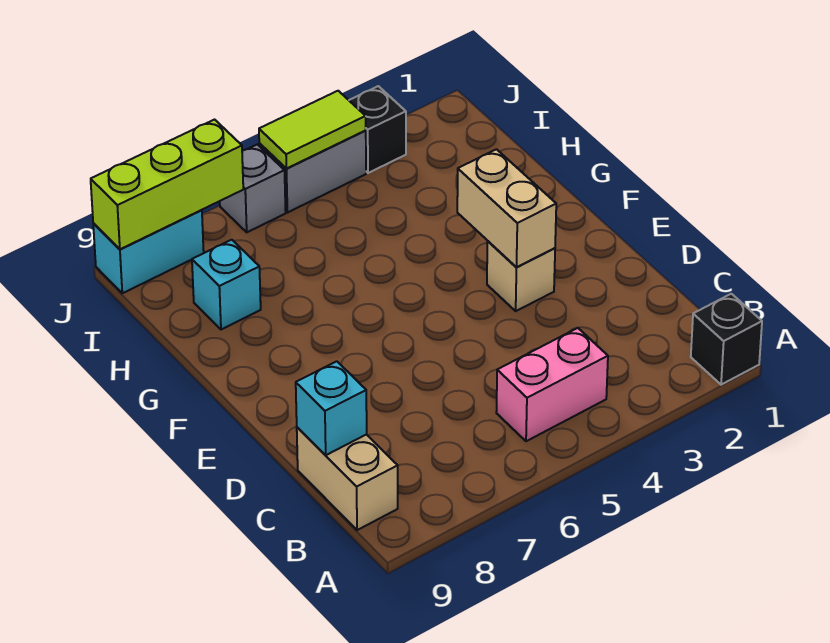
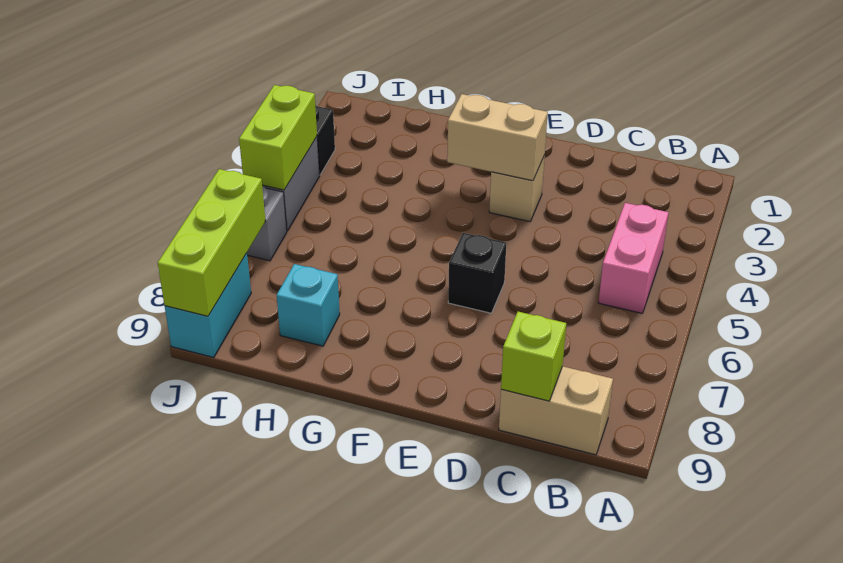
black 1x1 brick [691,294,762,385] -> black 1x1 brick moved to [448,233,506,313]
cyan 1x1 brick [296,361,367,455] -> lime 1x1 brick [501,312,566,401]
lime 1x2 tile [259,91,366,169] -> lime 1x2 brick [239,85,317,190]

